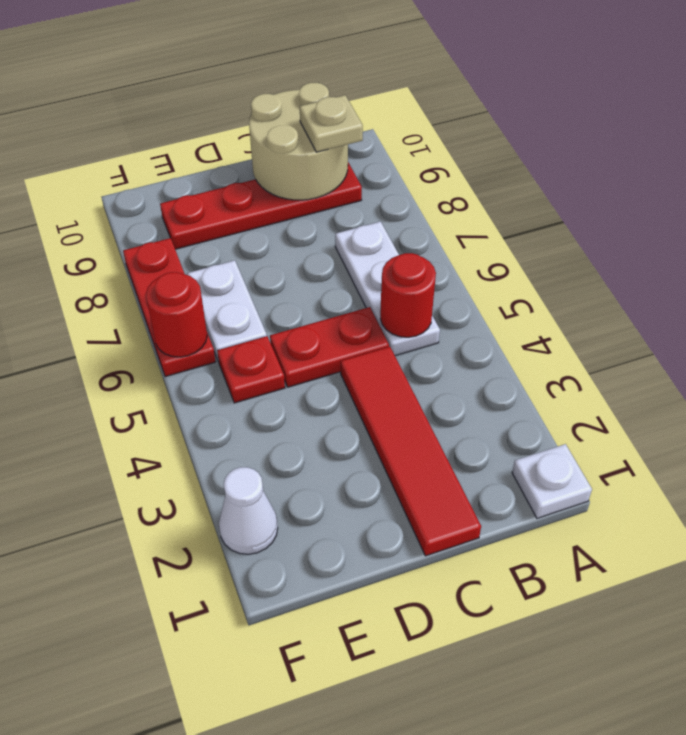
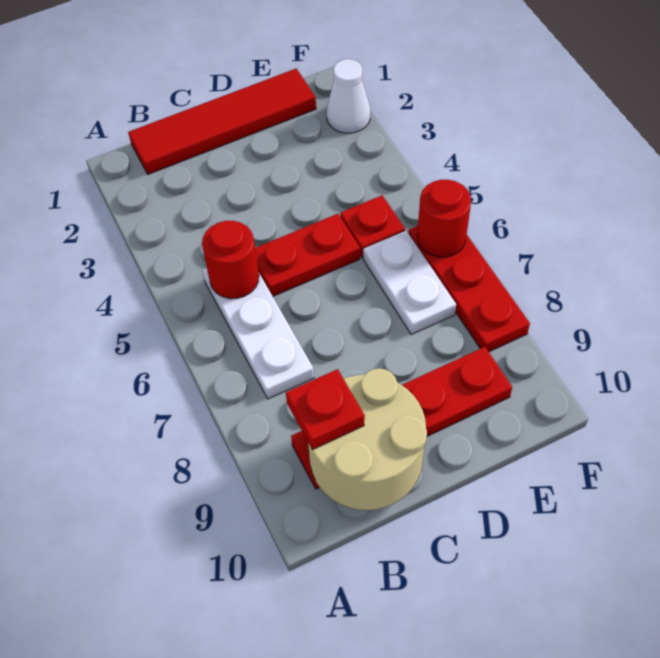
white 1x1 plate [512,444,592,518] -> none
tan 1x1 plate [300,95,363,152] -> red 1x1 plate [286,369,365,450]
red 1x4 tile [341,347,481,556] -> red 1x4 tile turned to [128,69,316,174]

